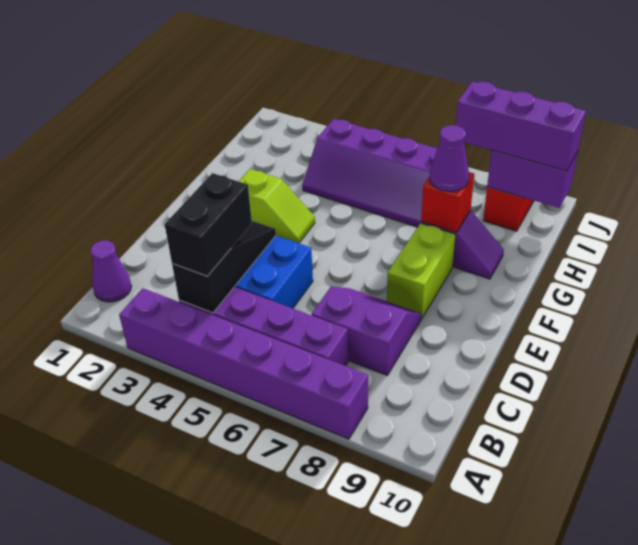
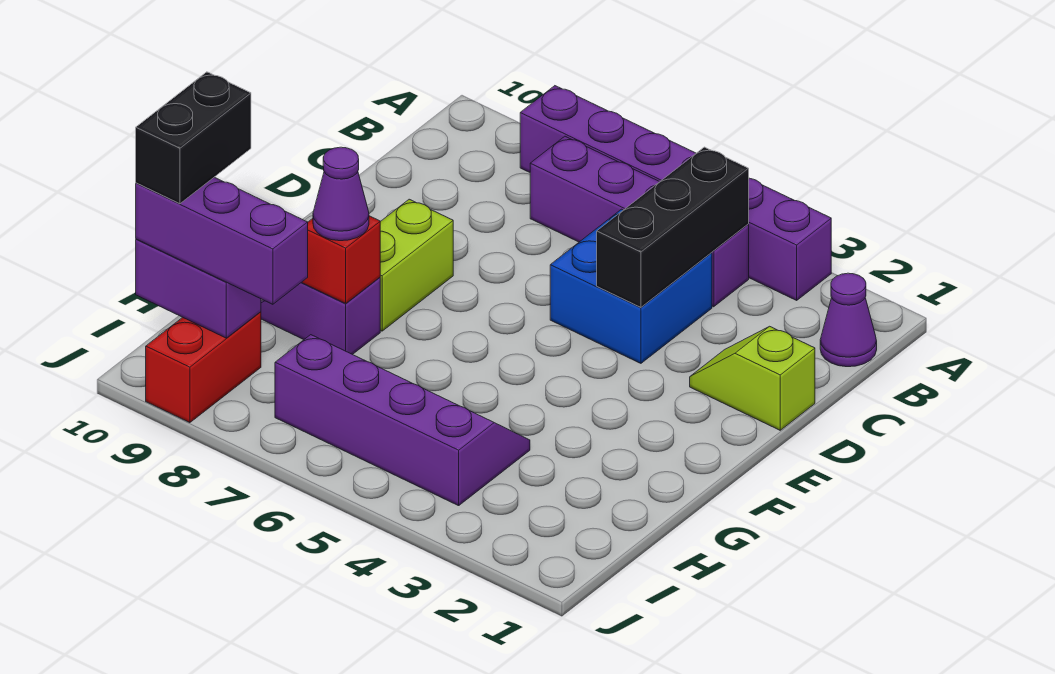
black 1x3 slope [172,221,276,313] -> black 1x3 brick [597,147,749,307]
black 1x2 brick [165,173,252,276] -> black 1x2 brick moved to [136,72,251,204]
purple 2x2 slope [312,287,422,376] -> none
lime 1x2 slope [239,169,315,243] -> lime 1x2 slope moved to [690,326,815,430]

